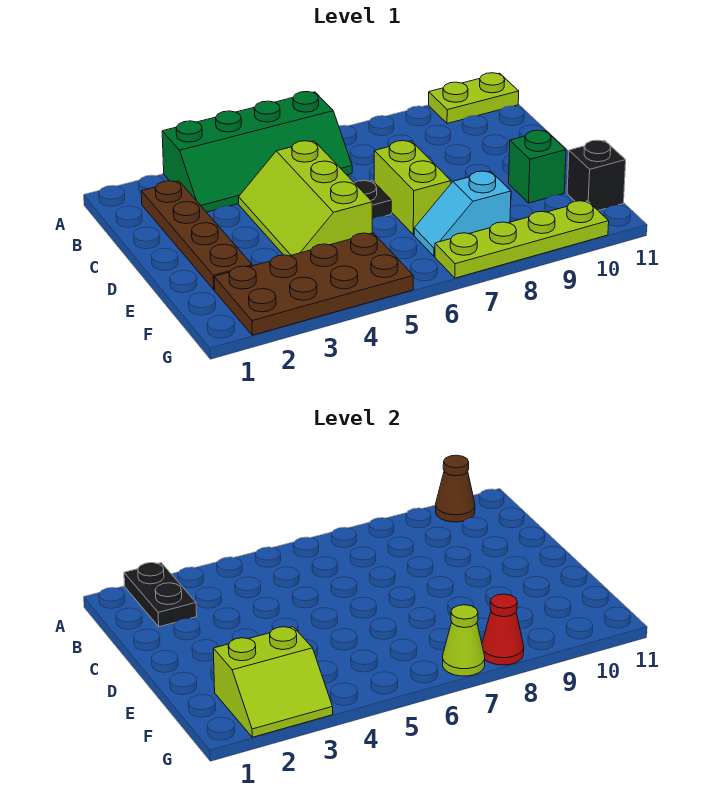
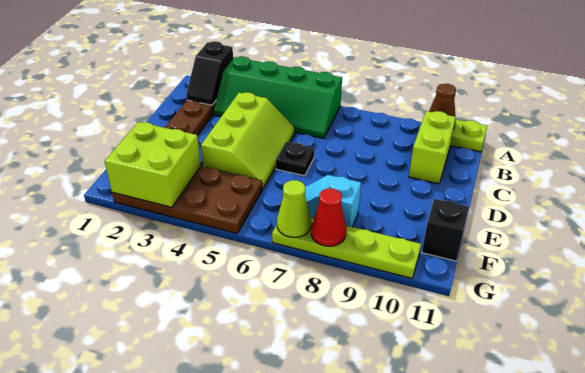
black 1x2 plate [124,563,197,627] -> black 1x2 slope [186,41,233,105]
lime 2x3 slope [239,141,372,256] -> lime 2x3 slope turned to [201,92,295,189]
lime 1x2 brick [374,141,451,235] -> lime 1x2 brick moved to [409,111,456,184]
green 1x1 brick [509,130,566,203] -> none
lime 2x2 slope [213,627,333,737] -> lime 2x2 brick [105,122,201,207]

